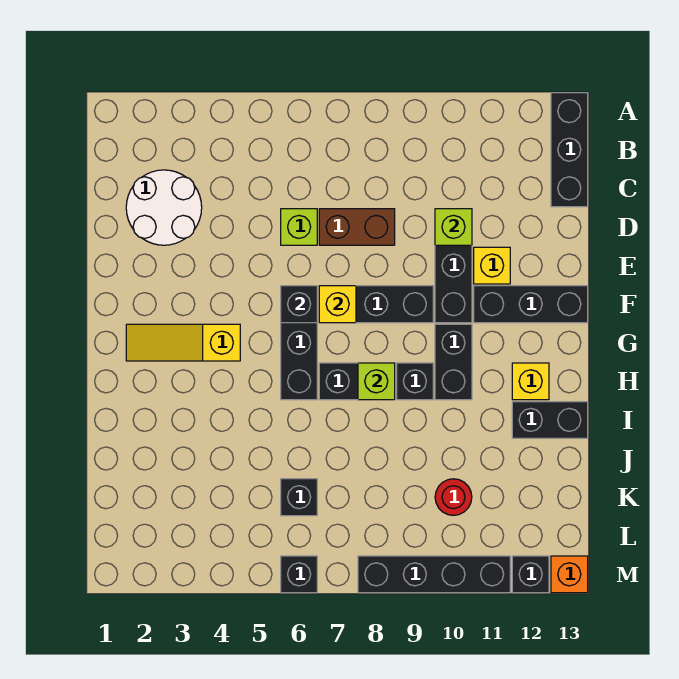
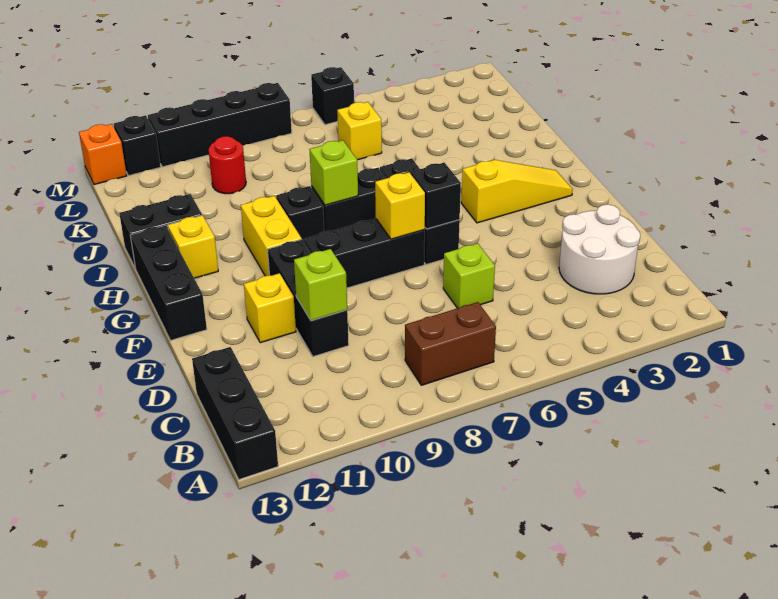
brown 1x2 brick [319,209,395,245] -> brown 1x2 brick moved to [405,302,496,385]
black 1x3 brick [474,286,588,323] -> black 1x3 brick turned to [130,225,207,340]
black 1x2 brick [435,324,472,400] -> yellow 1x2 brick [241,196,302,276]
black 1x1 brick [281,479,317,516] -> yellow 1x1 brick [337,102,382,160]

